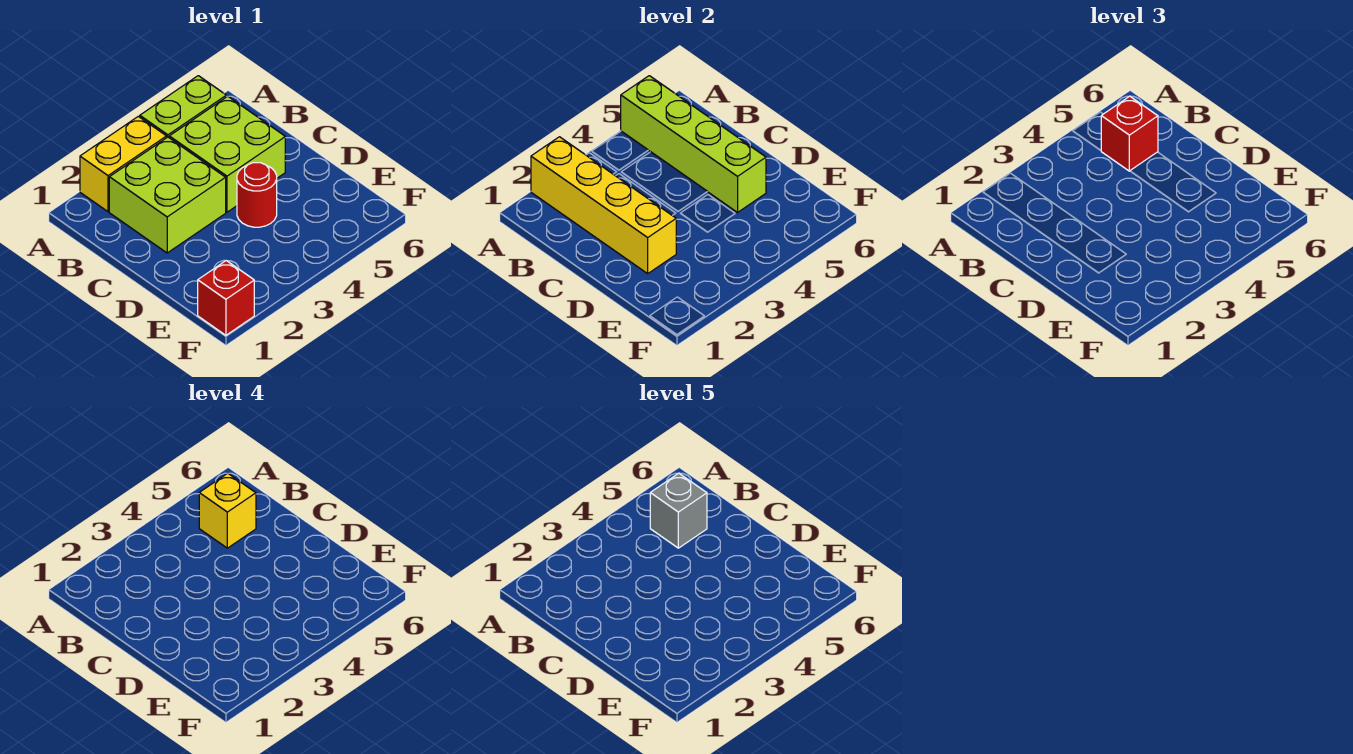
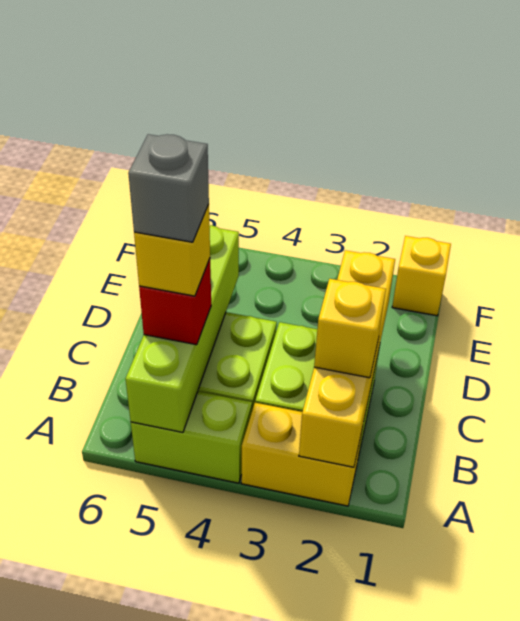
none -> yellow 1x1 brick [314,279,386,378]
red 1x1 round brick [237,163,277,227] -> none
red 1x1 brick [198,261,254,335] -> yellow 1x1 brick [392,236,451,316]

